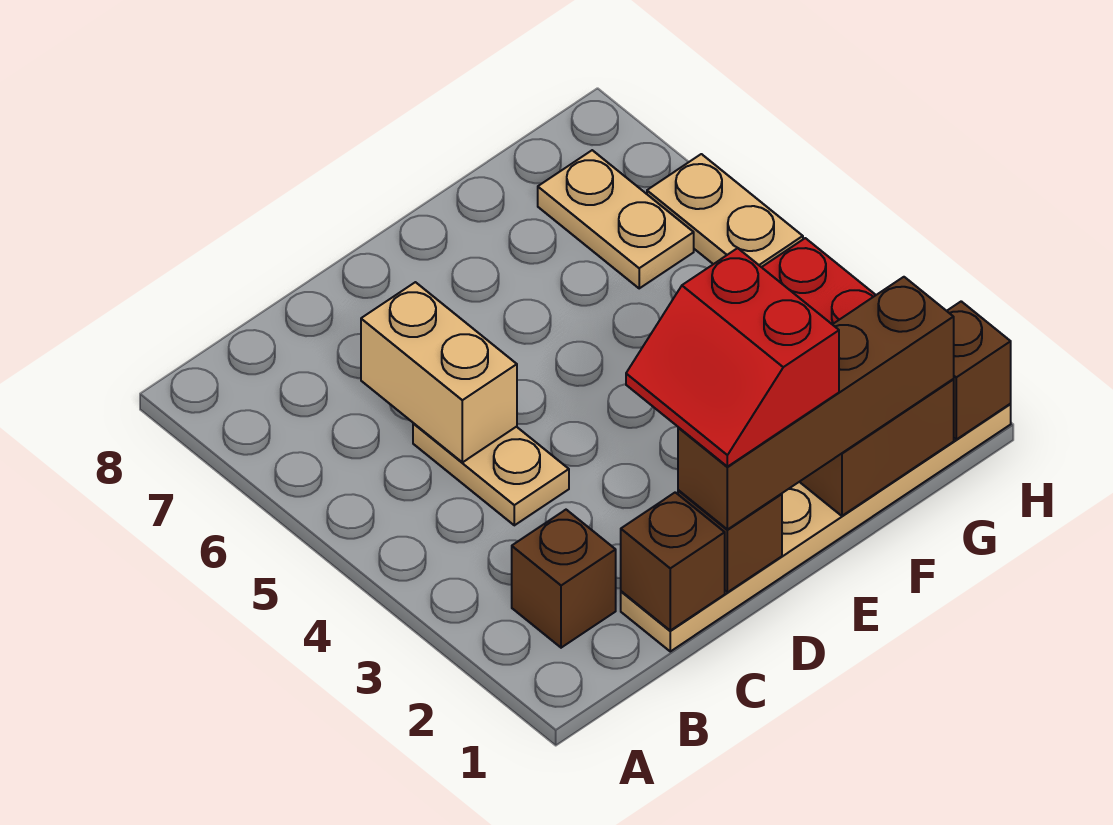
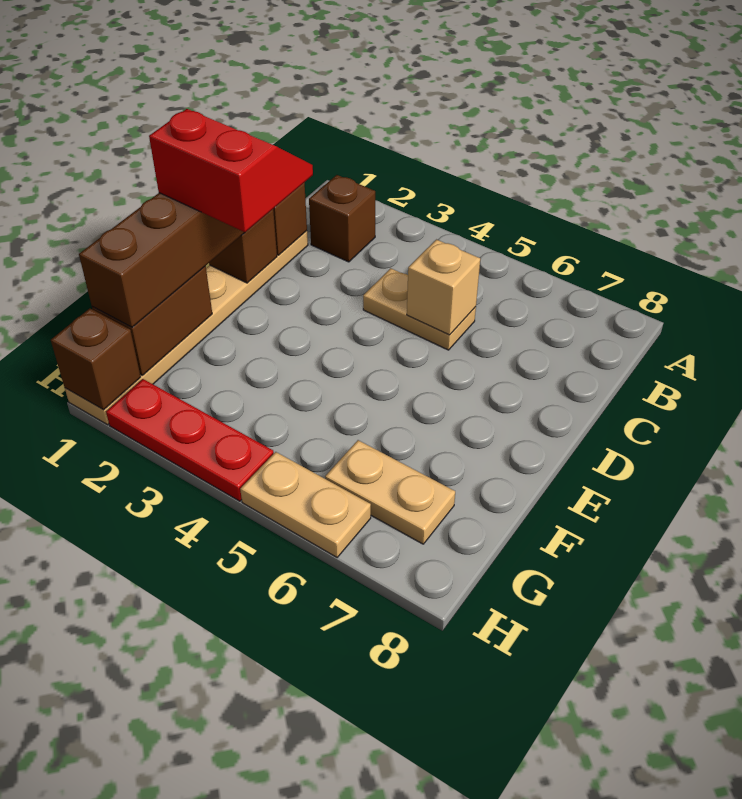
tan 1x2 brick [361,282,517,462] -> tan 1x1 brick [407,240,480,335]

